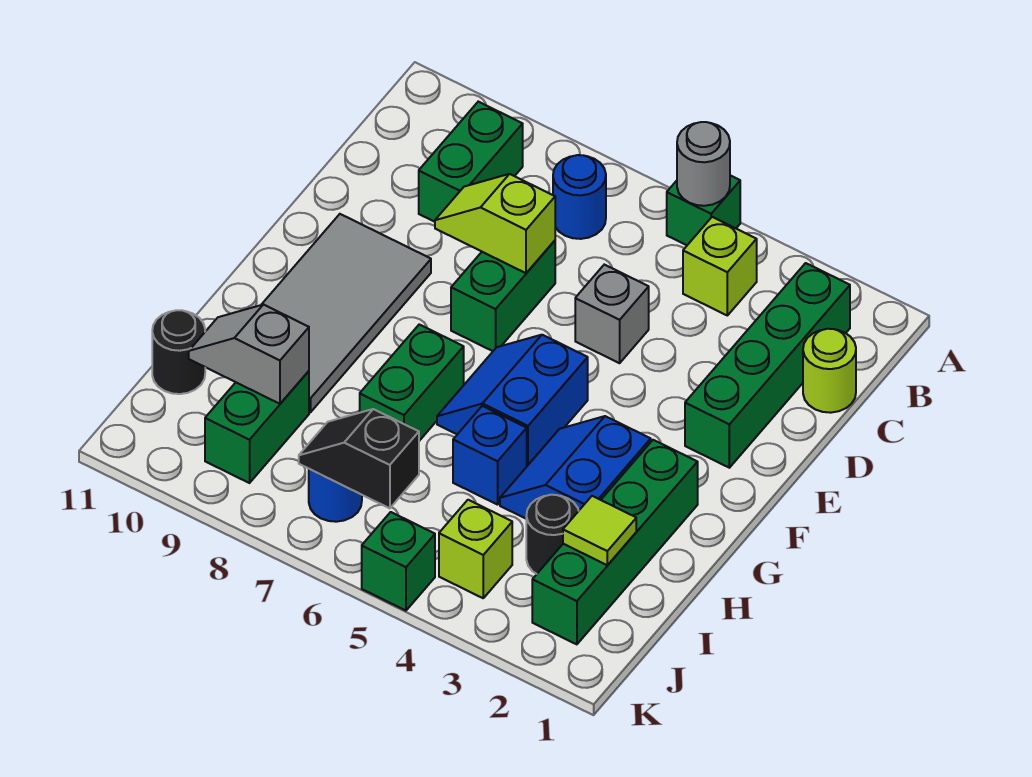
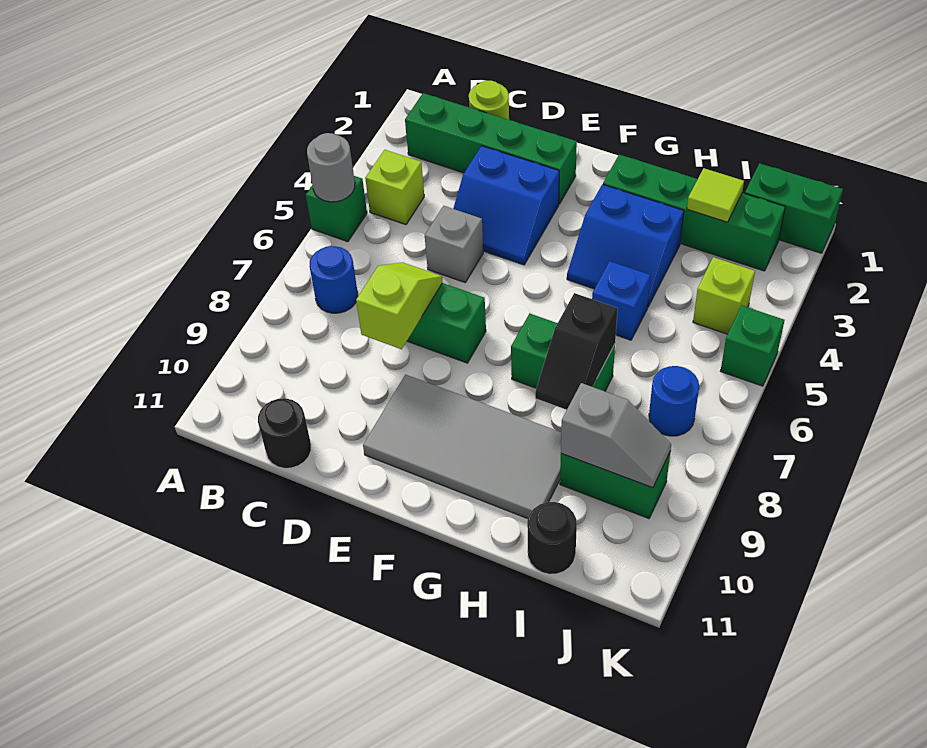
green 1x2 brick [419,102,523,222] -> green 1x2 brick moved to [745,163,843,253]
lime 1x2 slope [435,174,555,273] -> lime 1x2 slope turned to [356,262,443,349]
blue 2x2 slope [437,335,588,466] -> blue 2x2 slope moved to [453,146,559,265]
black 1x1 round brick [526,495,578,574] -> black 1x1 round brick moved to [258,398,311,468]
grey 1x2 slope [189,305,309,404] -> grey 1x2 slope turned to [561,383,671,488]
black 1x2 slope [299,409,419,508] -> black 1x2 slope moved to [535,293,618,410]

